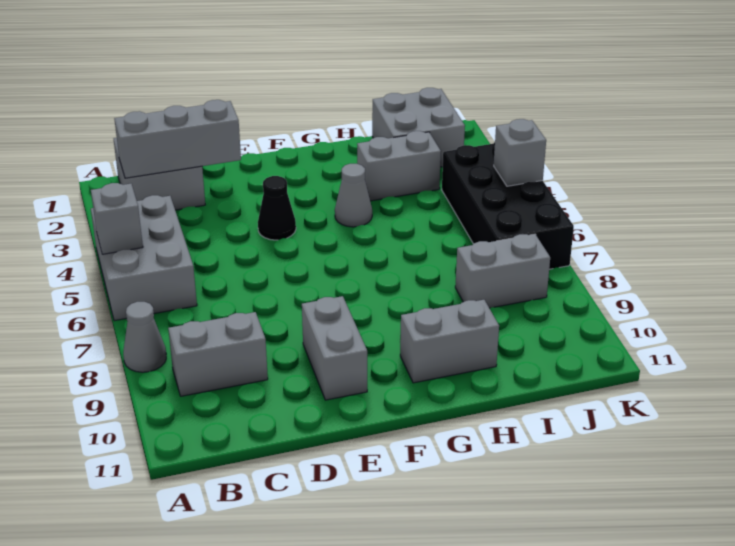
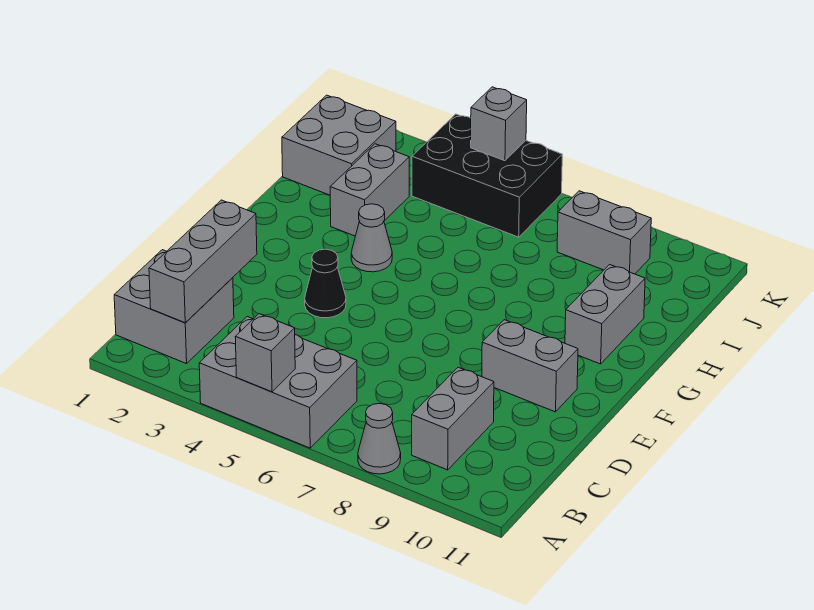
grey 1x2 brick [455,234,550,308] -> grey 1x2 brick turned to [557,191,651,274]
black 2x4 brick [442,142,574,269] -> black 2x3 brick [412,114,562,237]

